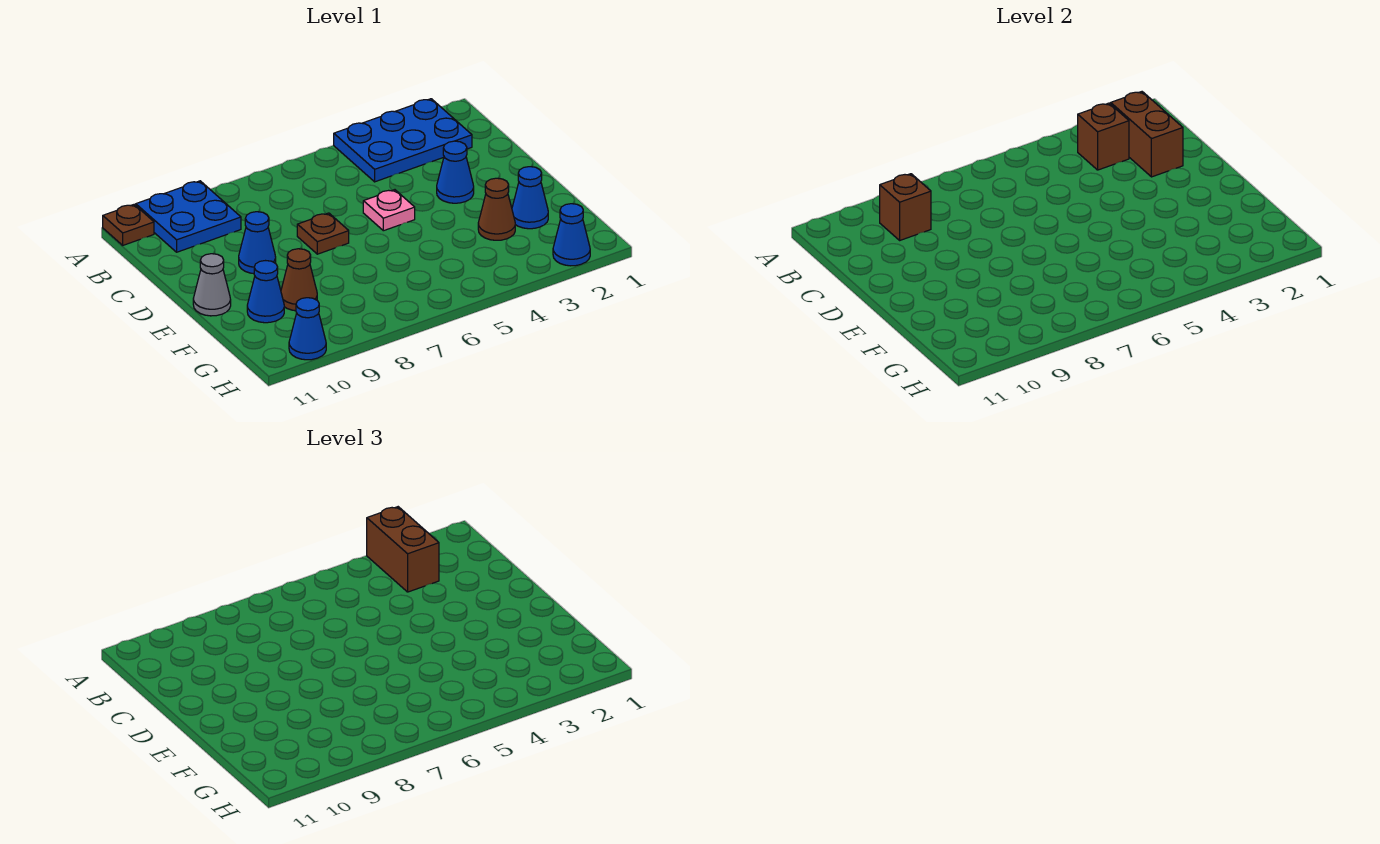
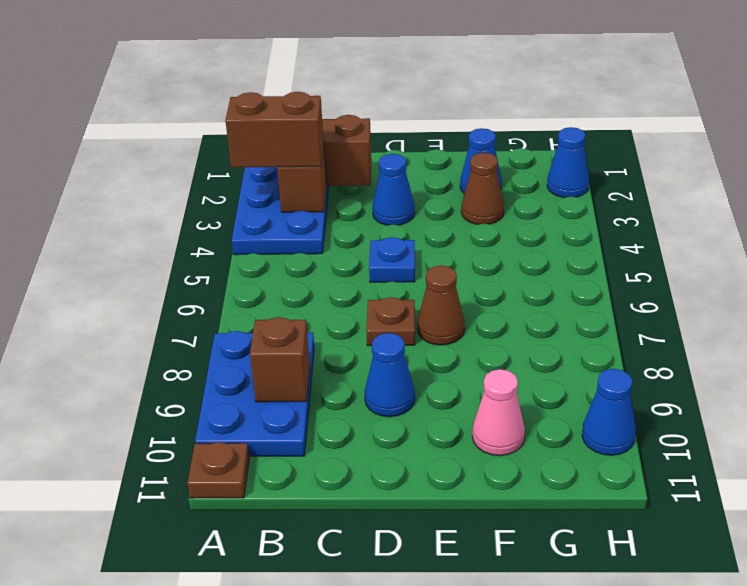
blue 2x2 plate [136,181,241,252] -> blue 2x3 plate [195,331,314,456]
pink 1x1 plate [363,190,415,231] -> blue 1x1 plate [369,237,415,282]
grey 1x1 cone [193,254,231,316] -> none
brown 1x1 cone [281,249,317,311] -> brown 1x1 cone moved to [417,266,465,345]
blue 1x1 cone [247,261,284,323] -> pink 1x1 cone [472,369,525,456]

